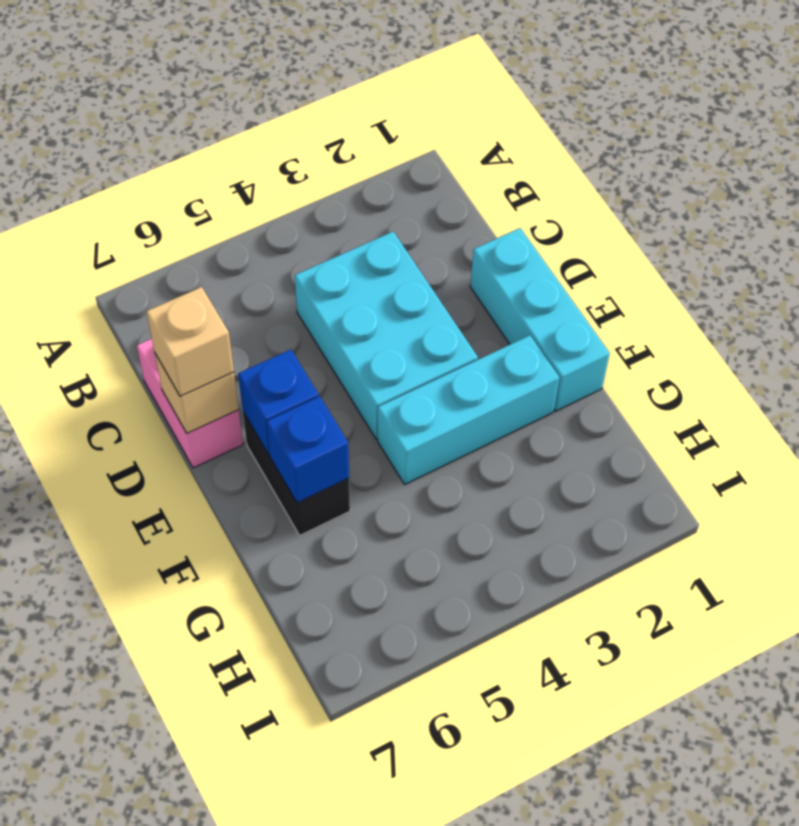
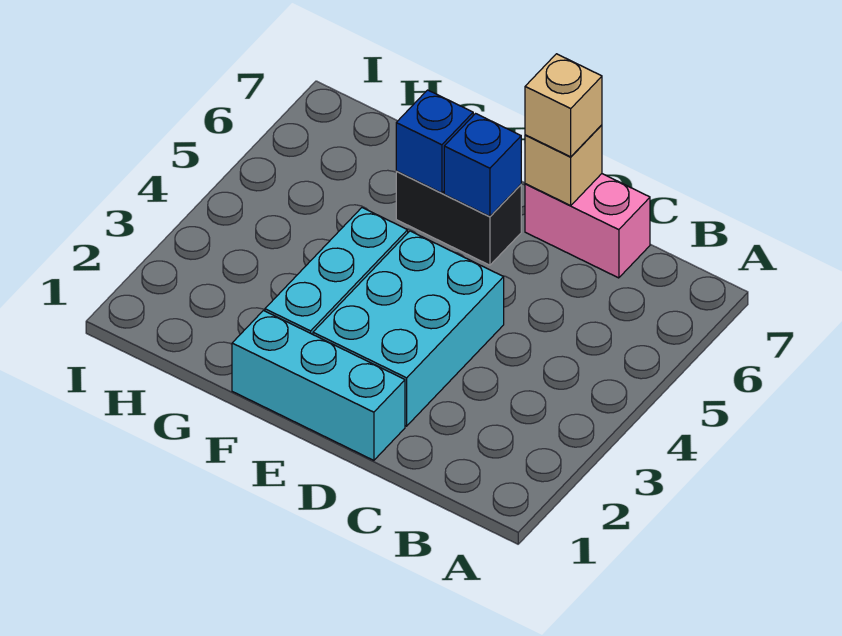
cyan 2x3 brick [295,232,478,439] -> cyan 2x3 brick turned to [313,231,504,426]

